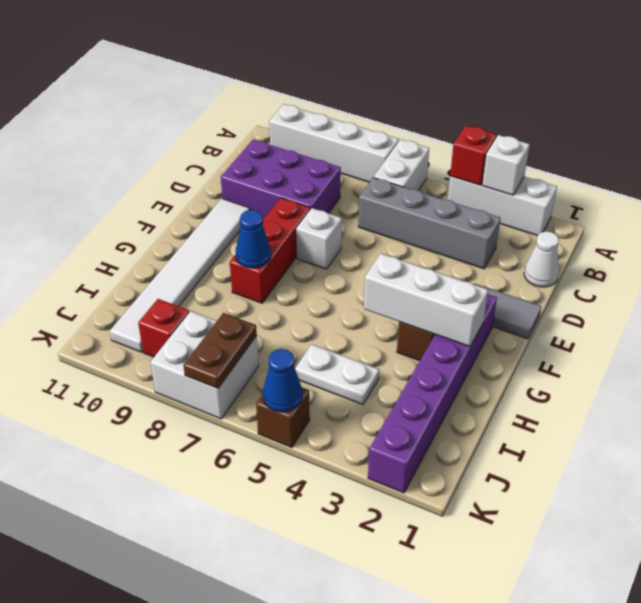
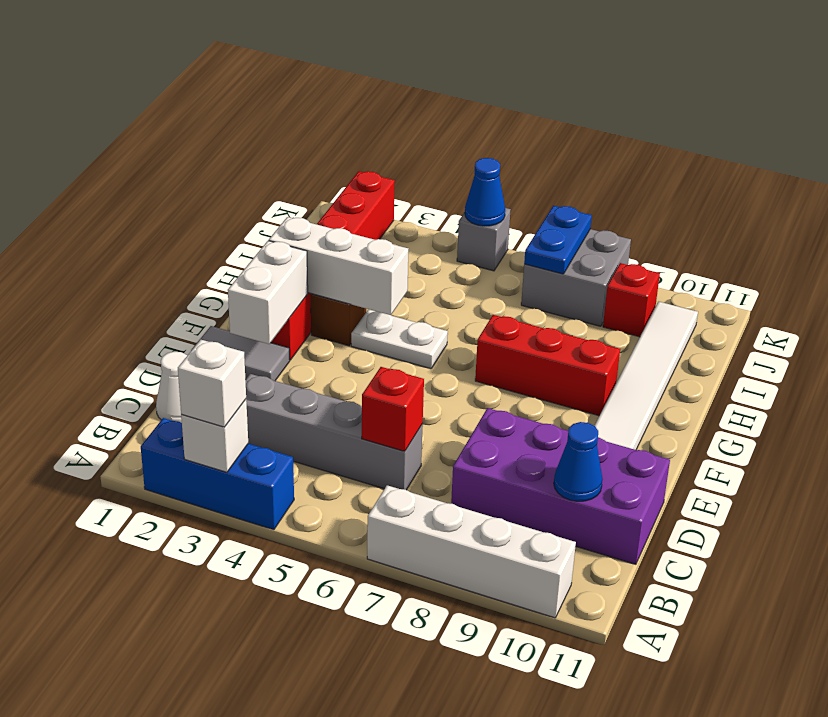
white 1x3 brick [448,176,557,236] -> blue 1x3 brick [141,418,294,530]
red 1x1 brick [450,126,497,185] -> red 1x1 brick moved to [362,367,424,451]
white 1x2 brick [374,139,429,190] -> white 1x2 brick moved to [228,241,308,344]
purple 2x3 brick [221,140,341,219] -> purple 2x4 brick [451,408,670,564]
white 1x1 brick [296,208,342,269] -> white 1x1 brick moved to [178,340,246,427]
red 1x3 brick [230,198,310,303] -> red 1x3 brick turned to [475,315,620,416]
purple 1x6 brick [368,294,497,493] -> red 1x6 brick [271,171,395,360]
blue 1x1 cone [236,210,271,268] -> blue 1x1 cone moved to [554,422,602,501]
white 1x2 plate [295,344,379,404] -> white 1x2 plate moved to [351,309,448,369]
white 2x2 brick [150,311,259,419] -> grey 2x2 brick [521,229,631,326]
brown 1x2 plate [183,313,257,388] -> blue 1x2 plate [524,206,592,274]
brown 1x1 brick [256,387,310,447] -> grey 1x1 brick [457,208,511,271]

